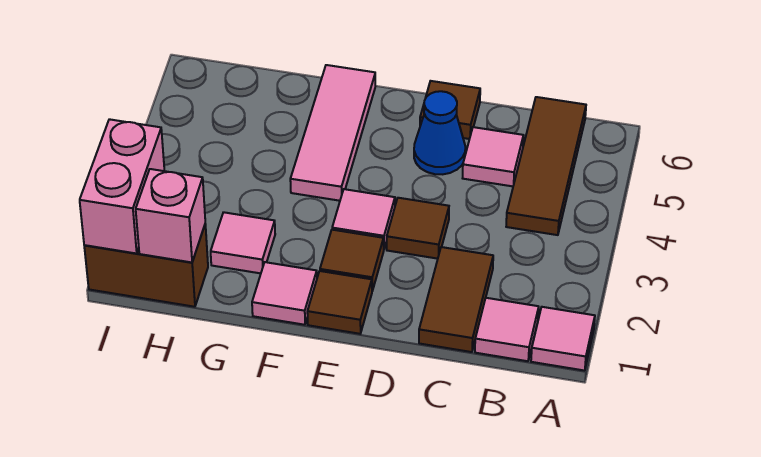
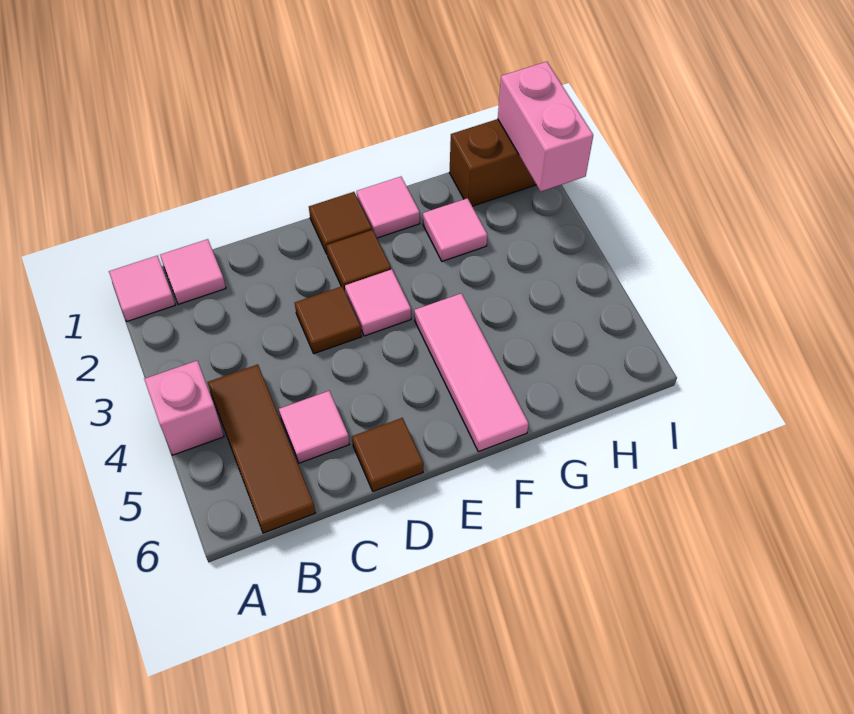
brown 1x2 tile [419,247,493,352] -> none
blue 1x1 cone [414,91,465,174] -> none
pink 1x1 brick [136,169,205,262] -> pink 1x1 brick moved to [144,361,224,455]

